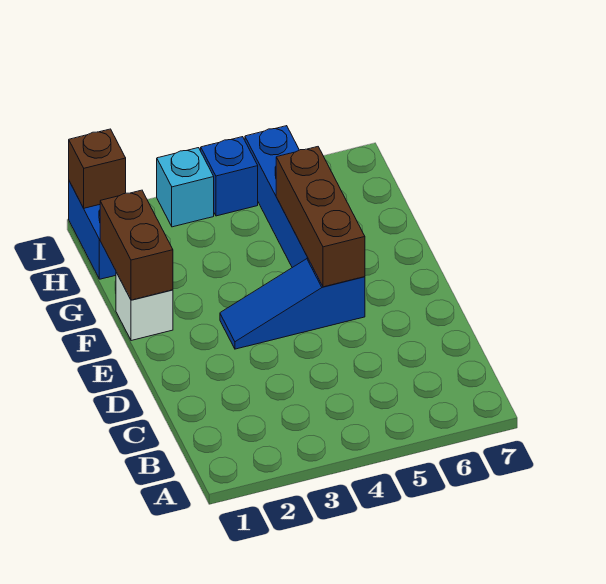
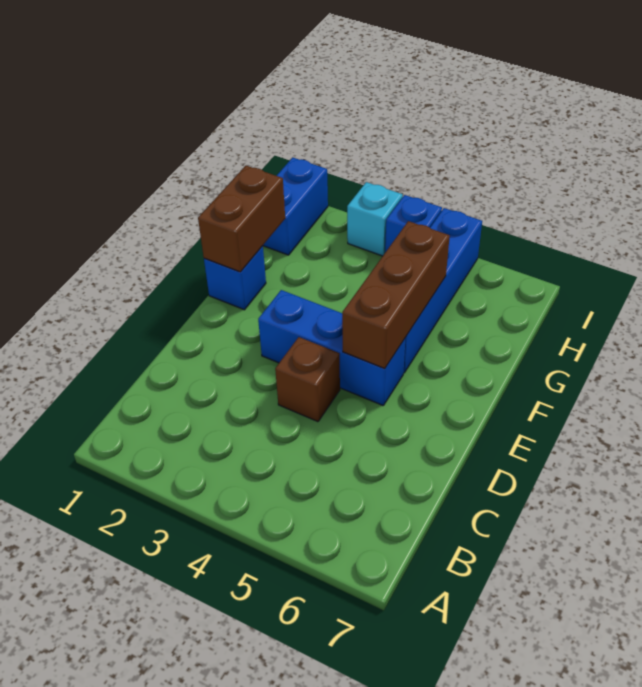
blue 1x3 slope [220,258,365,349] -> blue 1x3 brick [258,290,405,405]
white 1x1 brick [116,272,173,341] -> blue 1x1 brick [204,246,266,310]
brown 1x1 brick [69,129,126,208] -> brown 1x1 brick moved to [275,337,340,422]

